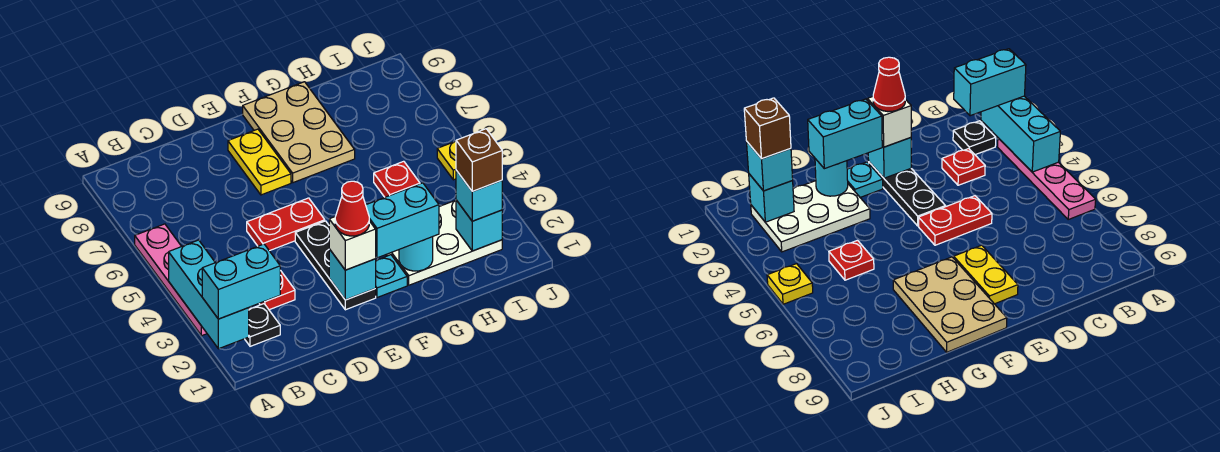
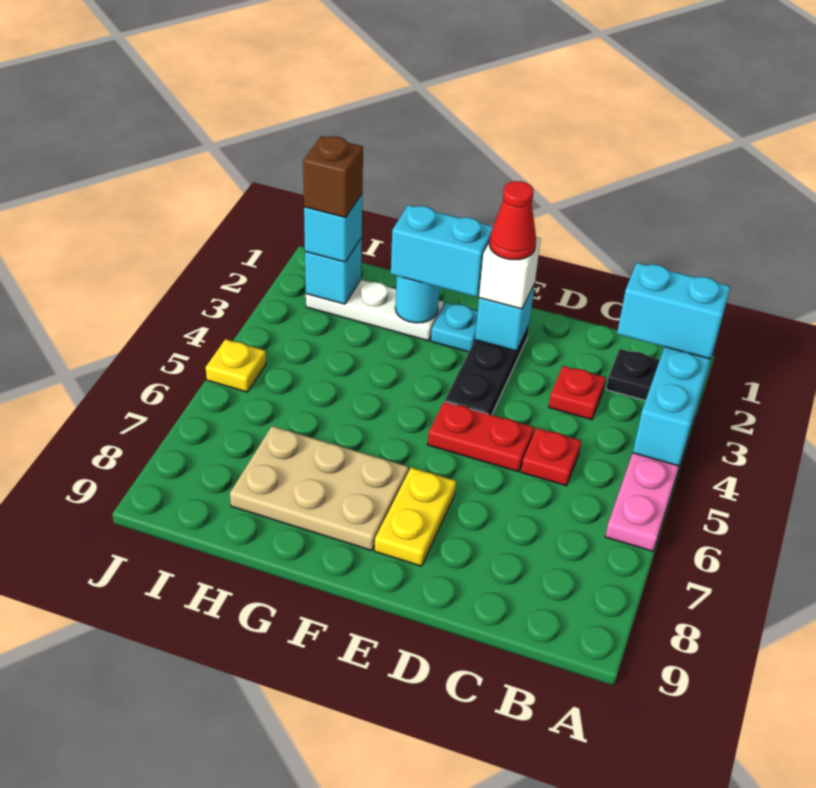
tan 2x3 plate [243,82,355,183] -> tan 2x3 plate turned to [230,426,408,551]
white 2x3 plate [386,200,502,285] -> white 1x3 plate [306,280,444,341]
red 1x1 plate [374,161,420,197] -> red 1x1 plate moved to [521,428,581,486]

